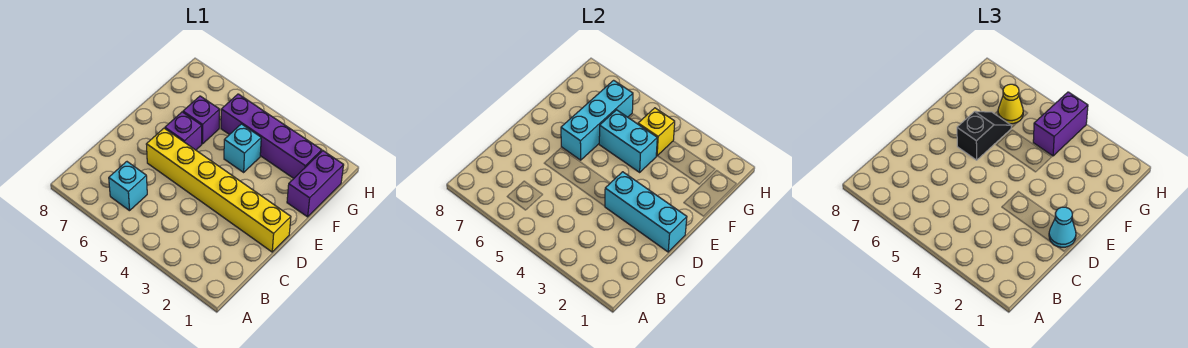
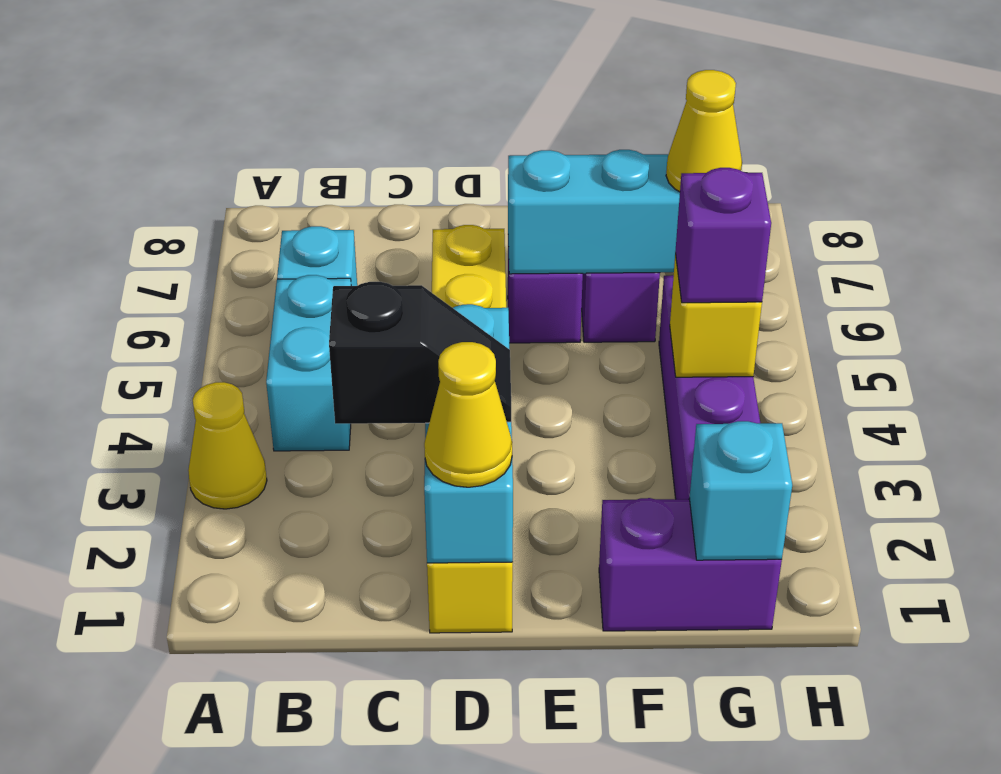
none -> yellow 1x1 cone [188,382,267,509]
cyan 1x1 cone [1049,207,1076,247] -> yellow 1x1 cone [424,342,512,487]
black 1x2 slope [957,111,1011,160] -> black 1x2 slope moved to [329,282,511,424]
cyan 1x1 brick [224,124,261,172] -> cyan 1x1 brick moved to [689,421,792,560]
cyan 1x2 brick [599,110,657,172] -> cyan 1x2 brick moved to [266,275,351,451]
purple 1x2 brick [1033,92,1088,156] -> purple 1x1 brick [675,168,771,303]

